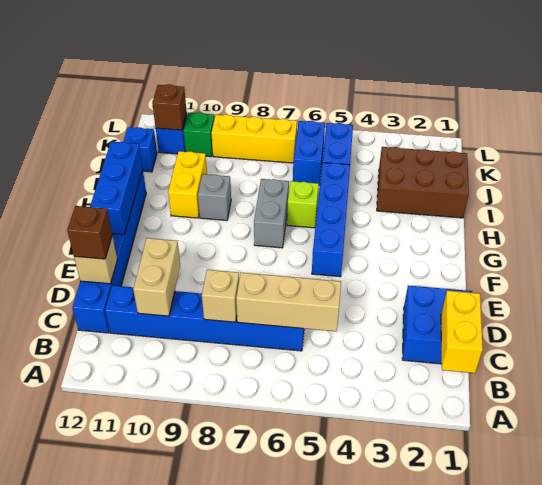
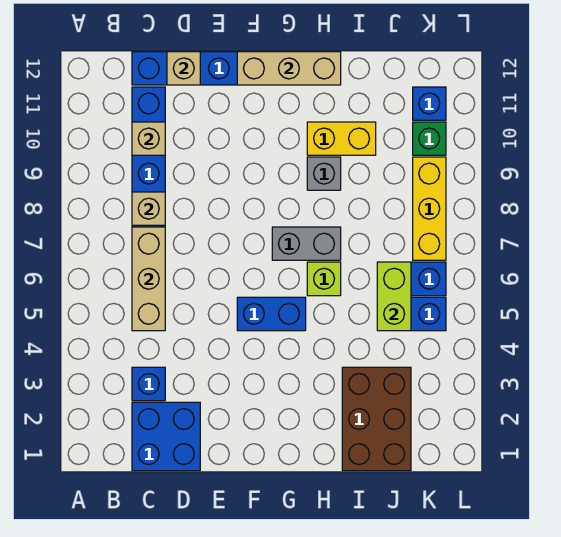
yellow 1x2 brick [441,291,483,373] -> none
tan 1x2 brick [133,238,180,316] -> tan 1x1 brick [132,122,165,155]
brown 1x1 brick [67,206,112,259] -> none
blue 1x4 brick [312,163,350,277] -> blue 1x2 brick [237,297,306,331]
blue 1x3 brick [90,142,143,234] -> tan 1x3 brick [237,52,341,85]
none -> lime 1x2 brick [377,262,411,331]
blue 1x1 brick [123,127,157,172] -> blue 1x1 brick moved to [132,367,165,401]
brown 1x1 brick [152,84,187,130] -> none

